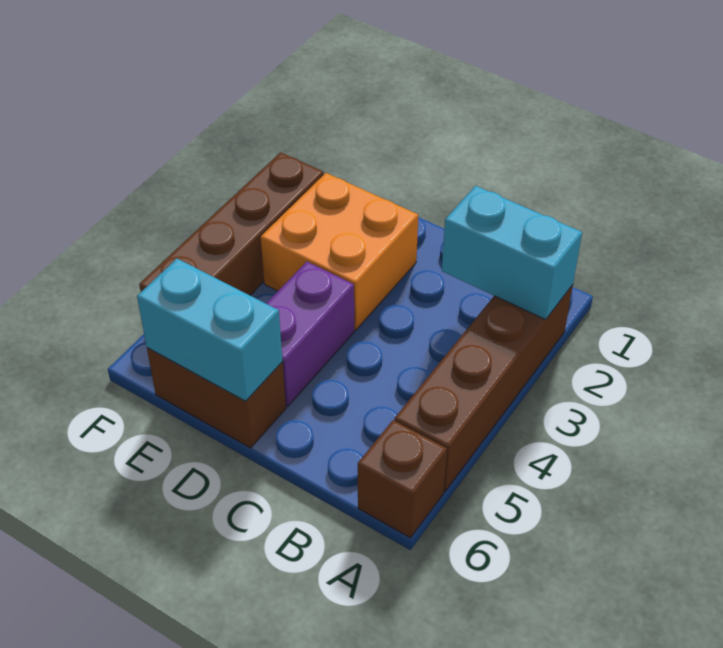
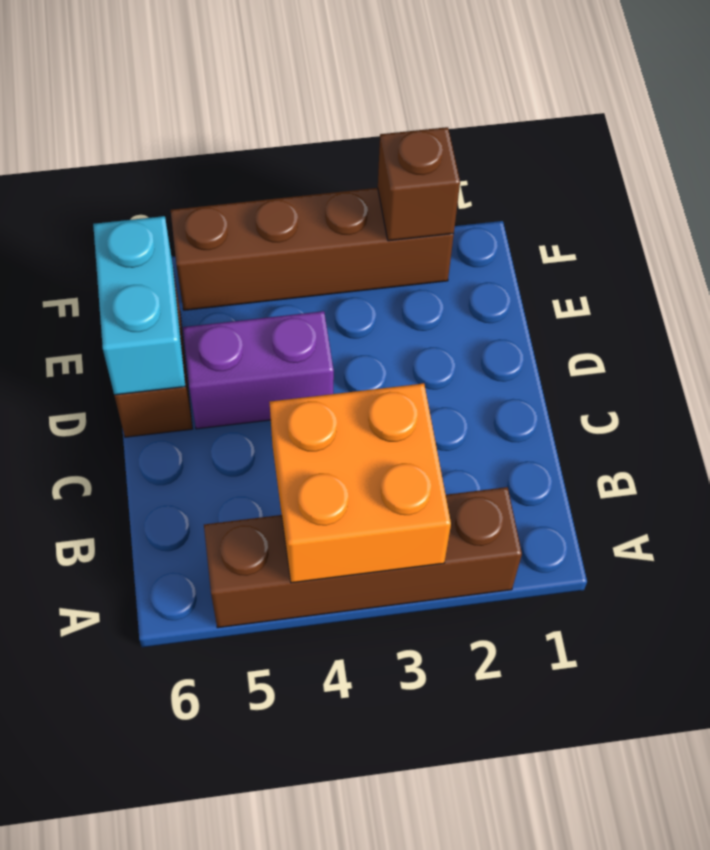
cyan 1x2 brick [442,186,582,320] -> none
brown 1x1 brick [358,420,447,538] -> brown 1x1 brick moved to [378,127,460,241]
orange 2x2 brick [261,173,418,330] -> orange 2x2 brick moved to [270,383,451,583]

